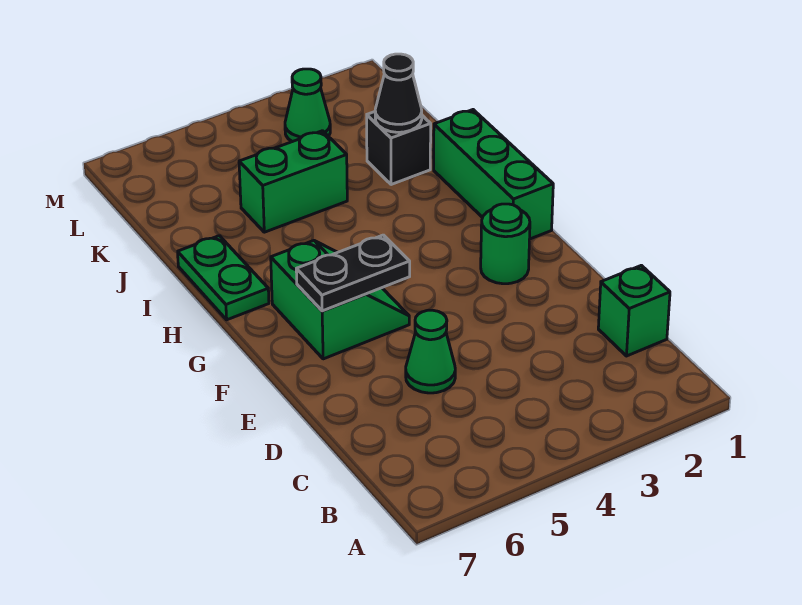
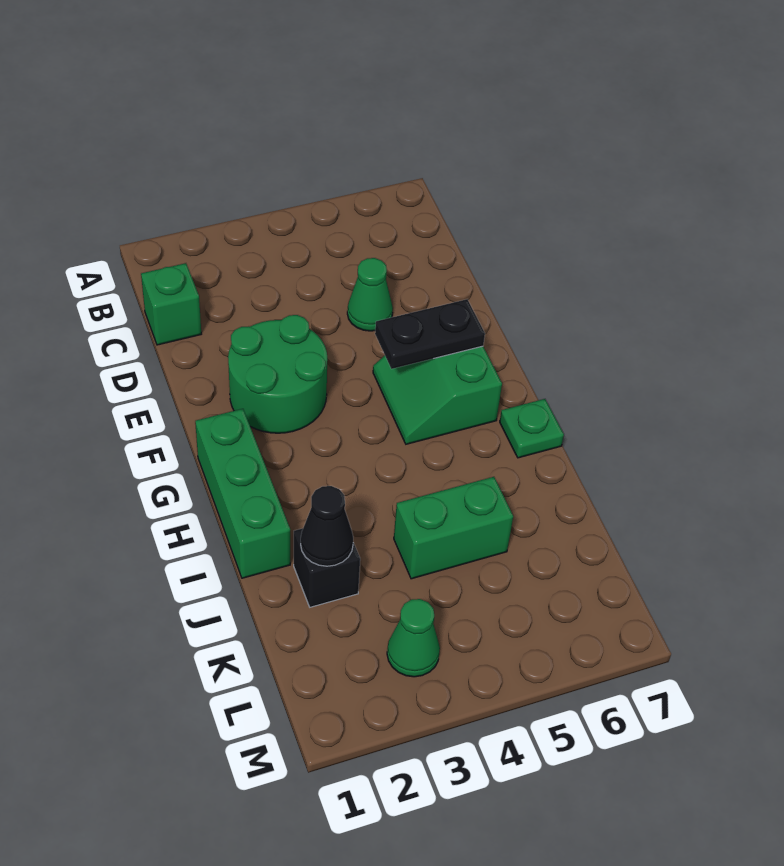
green 1x1 round brick [481,204,530,284] -> green 2x2 round brick [228,315,327,433]
green 1x2 plate [178,236,269,320] -> green 1x1 plate [500,399,564,458]

